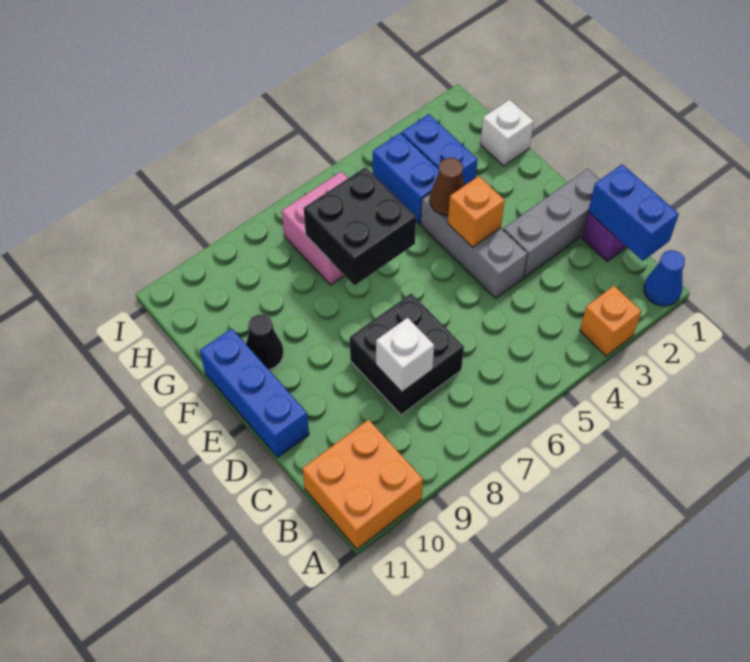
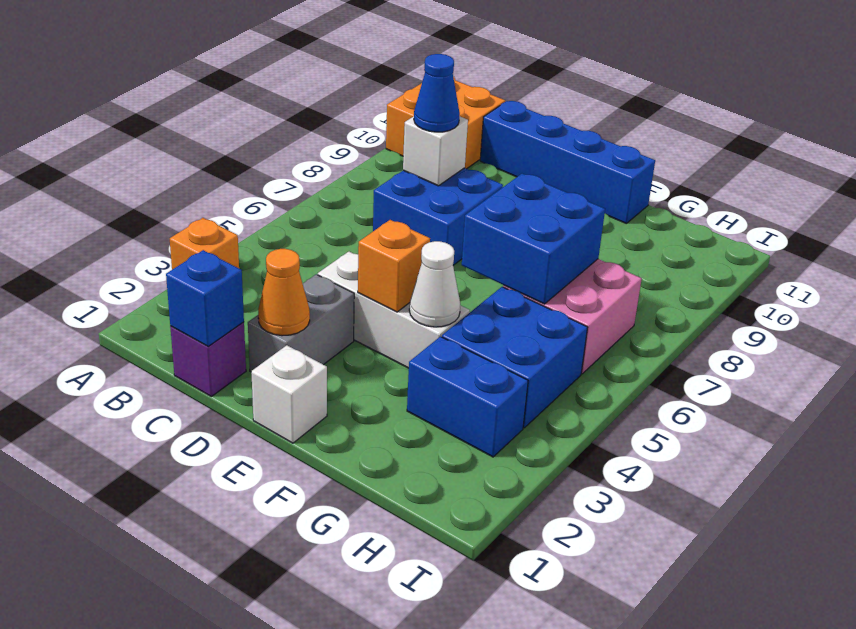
blue 1x1 cone [644,250,685,306] -> blue 1x1 cone moved to [414,54,460,132]
blue 1x2 brick [588,164,679,261] -> blue 1x1 brick [166,250,244,347]
black 2x2 brick [350,293,464,415] -> blue 2x2 brick [373,168,503,265]
grey 1x3 brick [503,169,600,278] -> grey 1x2 brick [248,274,354,372]
none -> orange 1x1 cone [258,249,310,336]
grey 1x3 brick [421,194,527,298] -> white 1x3 brick [318,252,470,368]
blue 1x3 brick [200,329,309,457] -> blue 1x4 brick [480,101,655,223]
brown 1x1 cone [430,158,465,216] -> white 1x1 cone [409,241,460,327]
black 2x2 brick [304,167,416,286] -> blue 2x2 brick [462,174,605,304]
black 1x1 cone [246,315,284,369] -> none
white 1x1 brick [480,100,534,166] -> white 1x1 brick moved to [251,345,327,443]
blue 1x2 brick [373,133,439,224] -> blue 2x2 brick [442,287,588,428]

